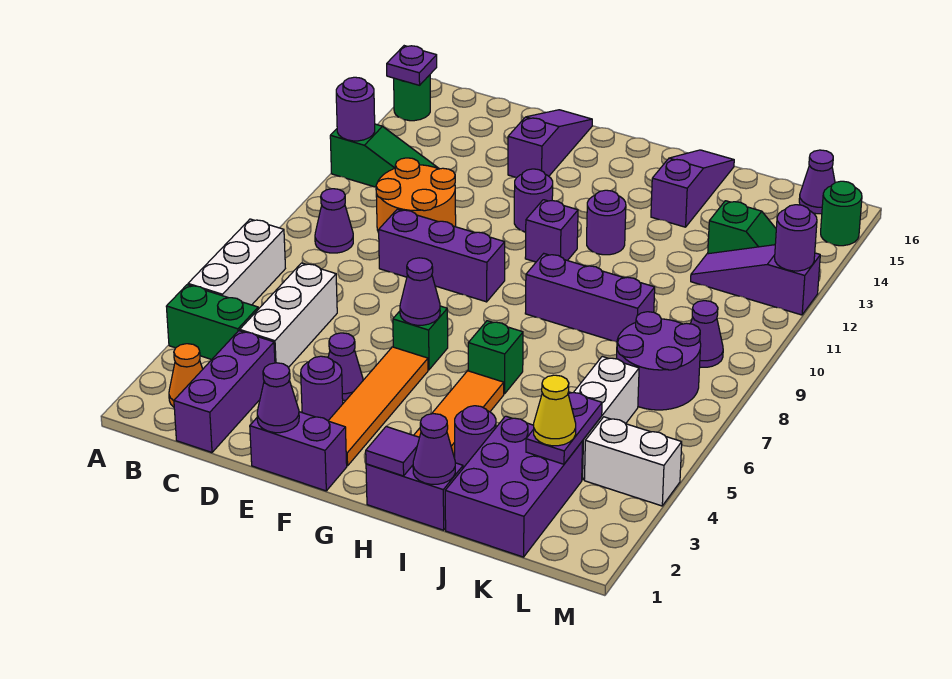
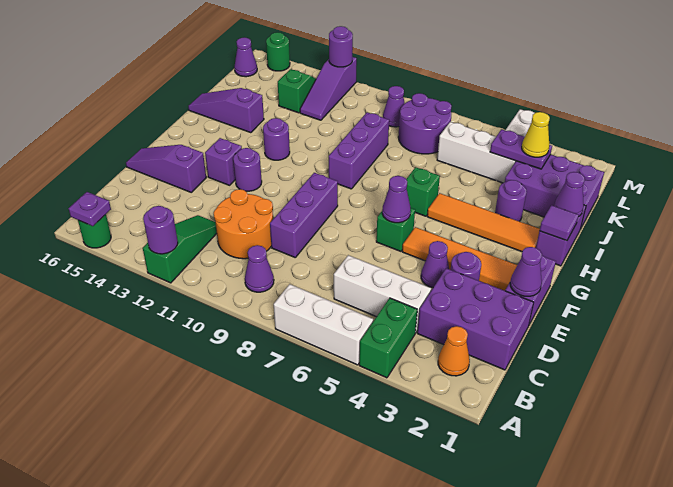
purple 1x3 brick [174,331,275,453] -> purple 2x3 brick [417,268,534,370]
purple 1x1 brick [525,200,578,262] -> purple 1x1 brick moved to [205,138,242,185]

